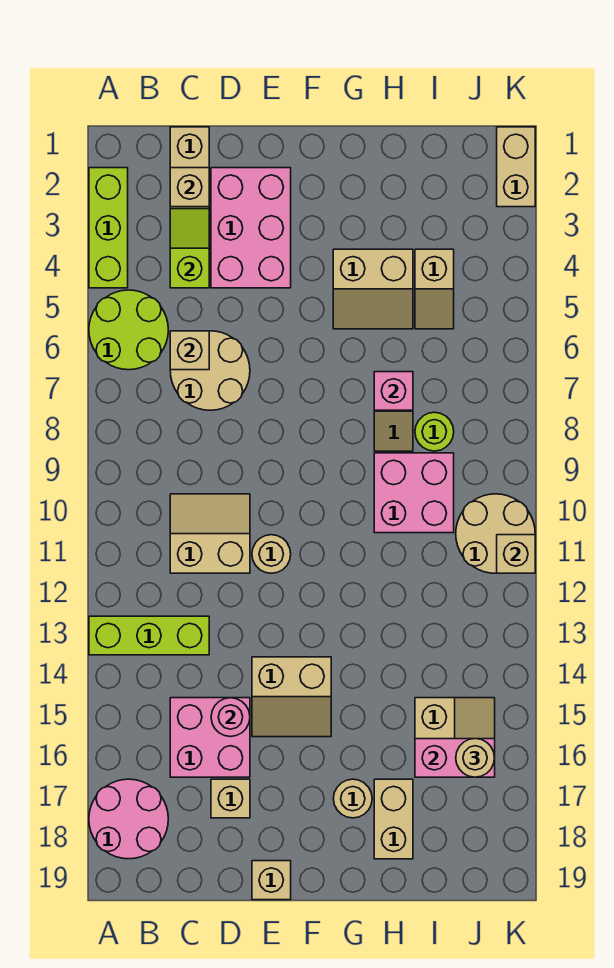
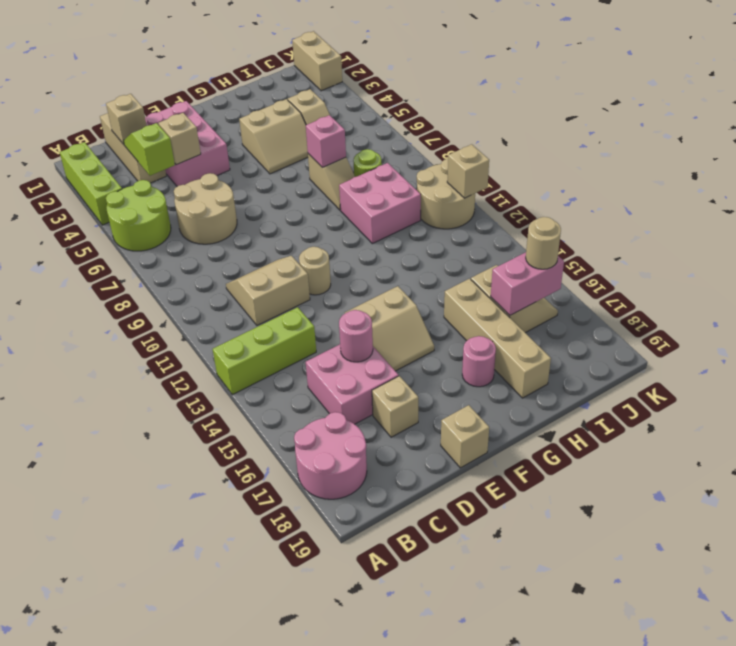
tan 1x1 brick [170,331,209,370] -> tan 1x1 brick moved to [158,113,201,165]
tan 1x1 round brick [333,779,372,818] -> pink 1x1 round brick [462,336,496,387]
tan 1x2 brick [374,779,413,859] -> tan 1x4 brick [444,279,551,398]

